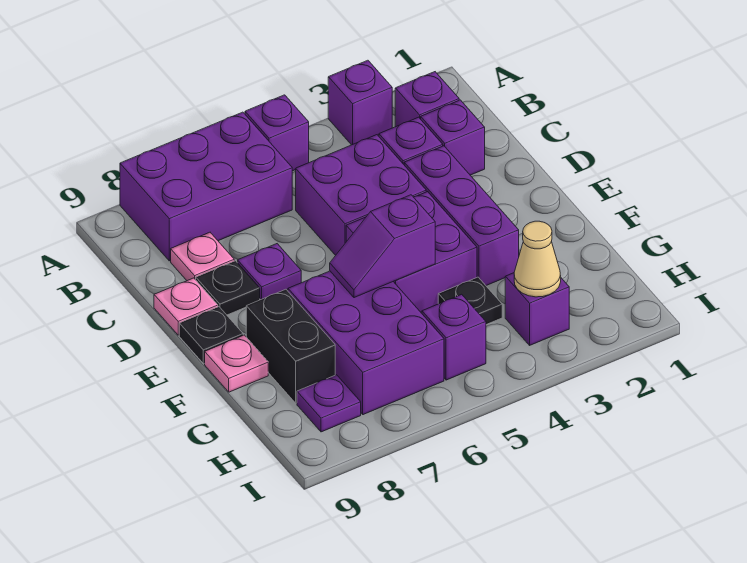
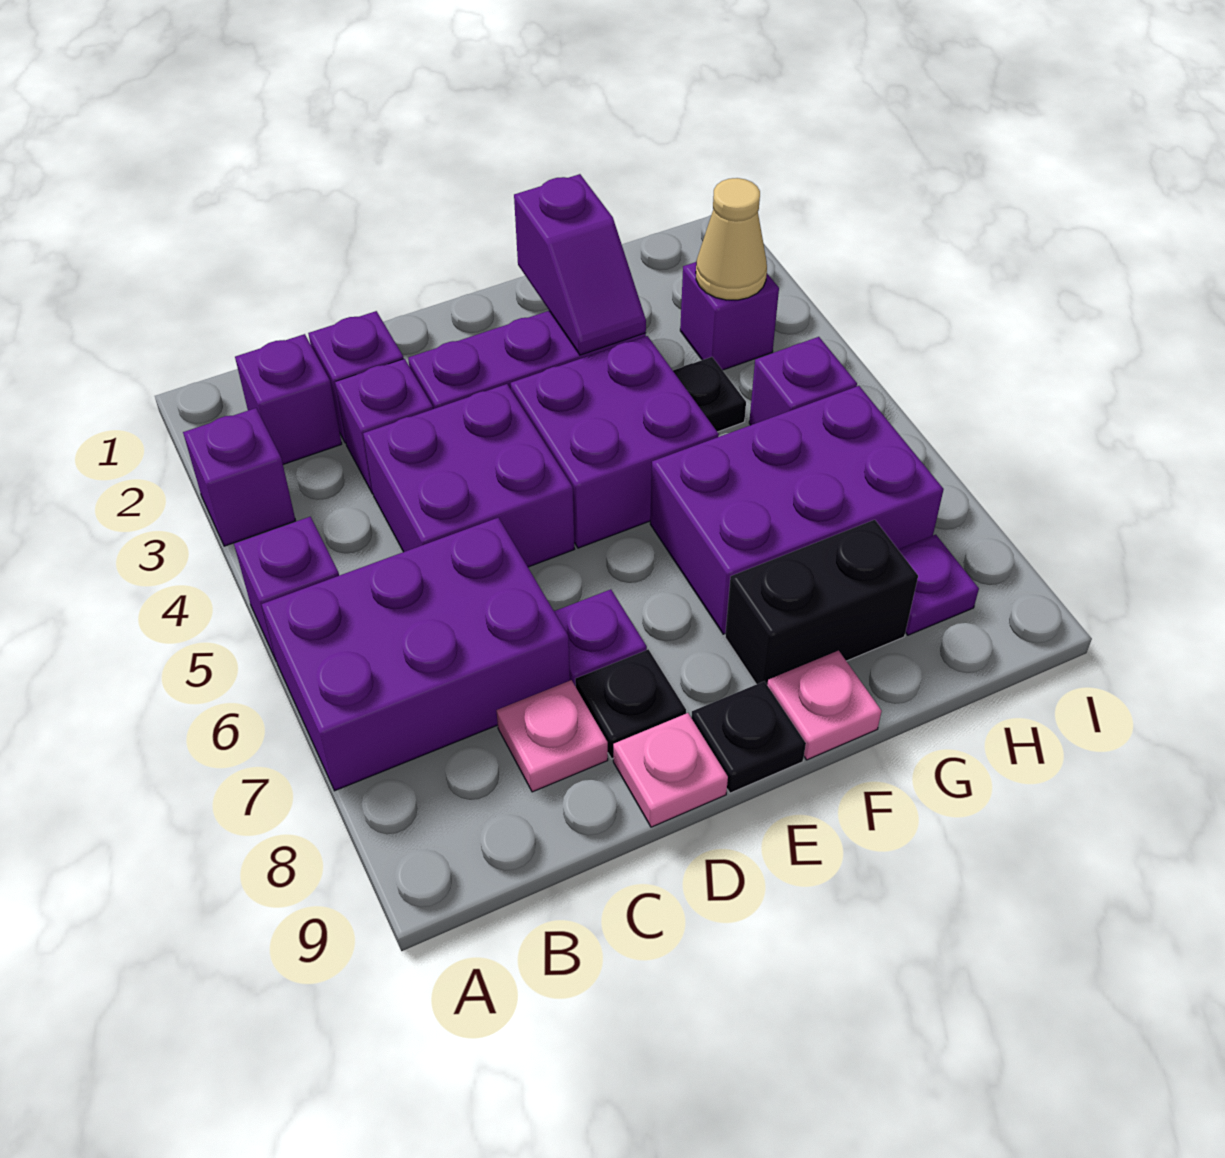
purple 2x3 brick [120,112,292,261] -> purple 2x3 brick turned to [262,518,570,791]
purple 1x2 slope [330,195,435,298] -> purple 1x2 slope moved to [514,174,646,355]

